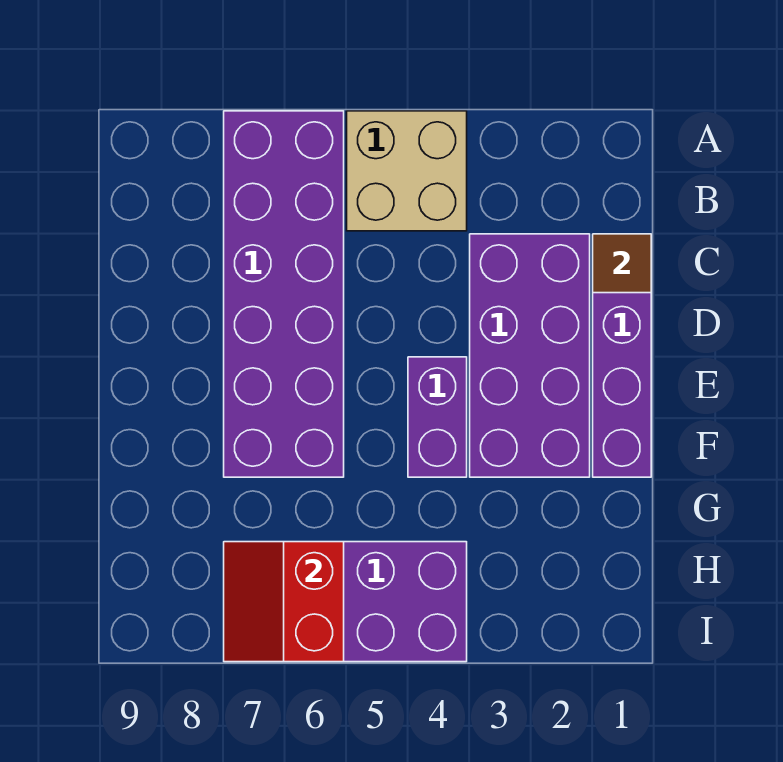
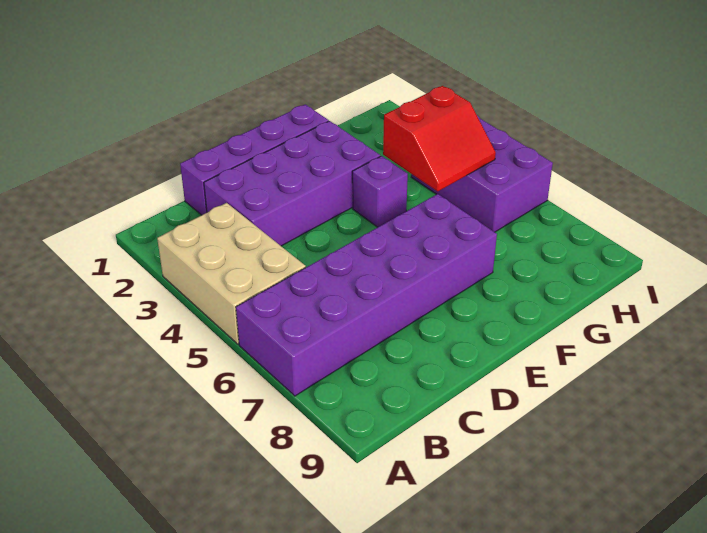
tan 2x2 brick [347,111,467,231] -> tan 2x3 brick [157,203,306,344]
brown 1x1 tile [593,234,651,293] -> none
purple 1x2 brick [408,357,467,477] -> purple 1x1 brick [352,156,408,227]
red 2x2 slope [224,542,344,662] -> red 2x2 slope moved to [383,86,496,191]

